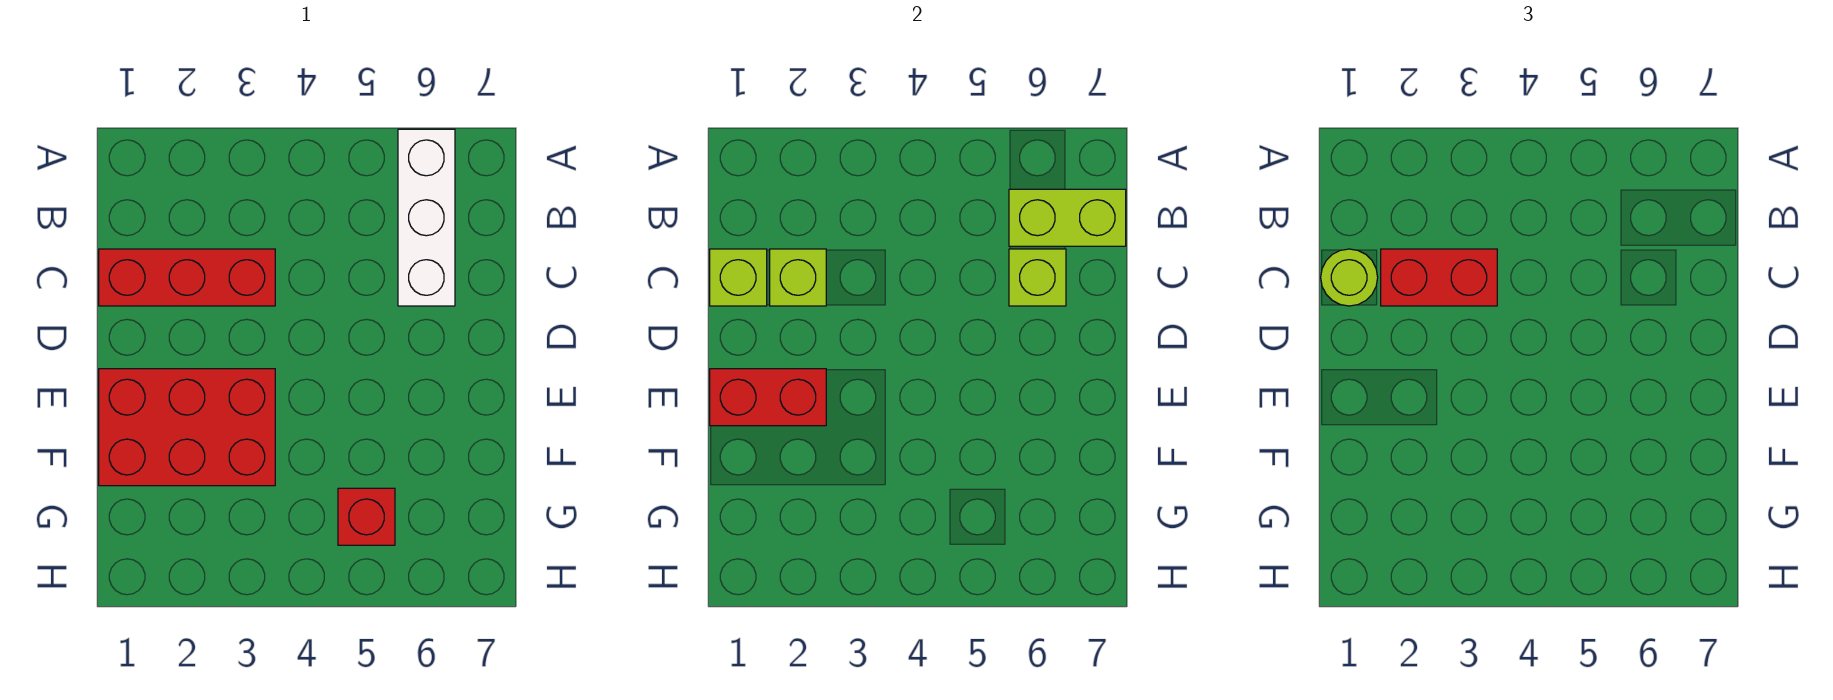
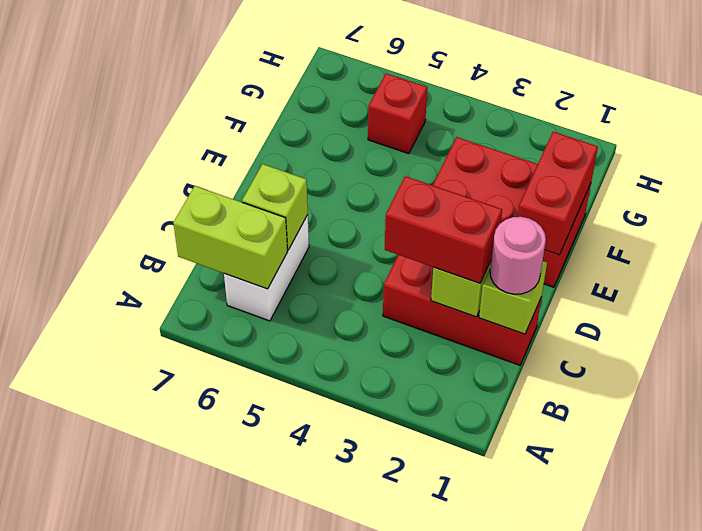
white 1x3 brick [398,129,455,306] -> white 1x2 brick [224,215,309,321]
lime 1x1 round brick [1321,249,1378,306] -> pink 1x1 round brick [490,217,546,294]
red 1x2 brick [710,369,826,426] -> red 1x2 brick turned to [518,132,598,255]

